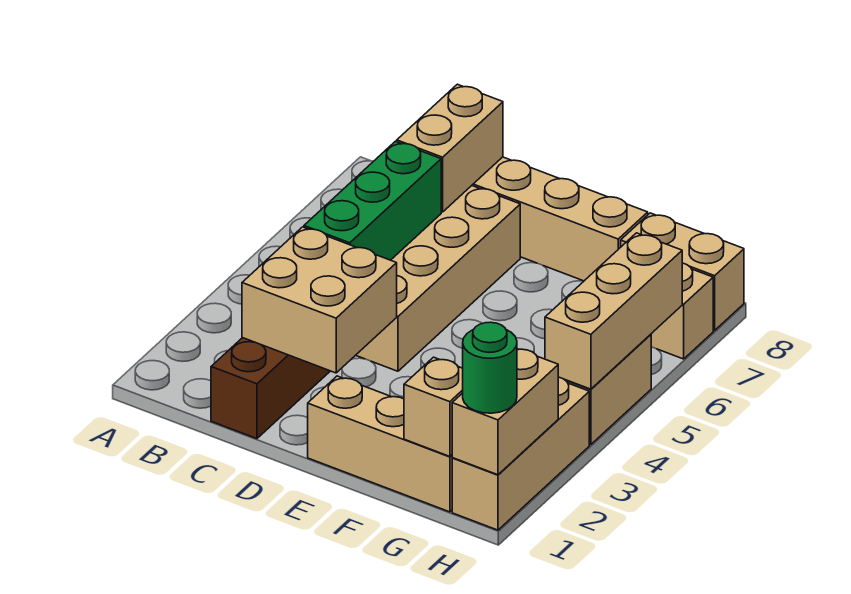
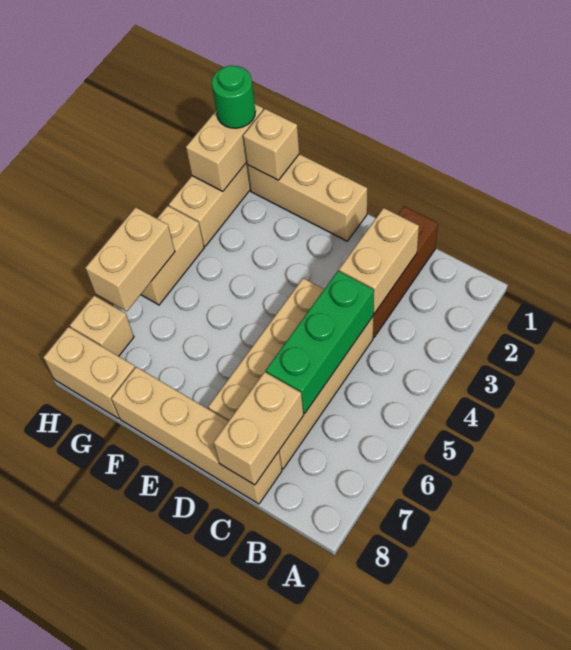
tan 2x2 brick [242,227,397,373] -> tan 1x2 brick [339,208,419,314]
tan 1x3 brick [545,233,682,389] -> tan 1x2 brick [85,207,175,311]

